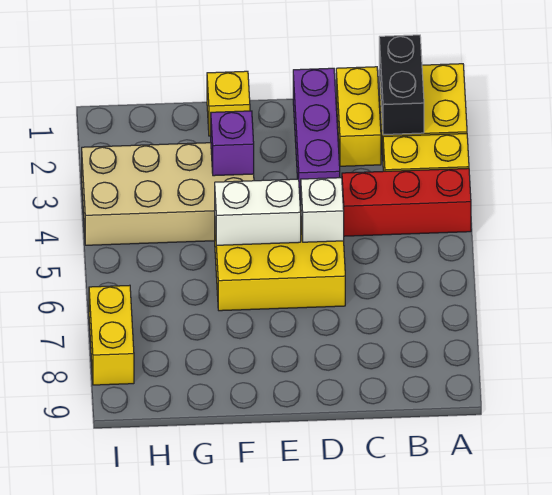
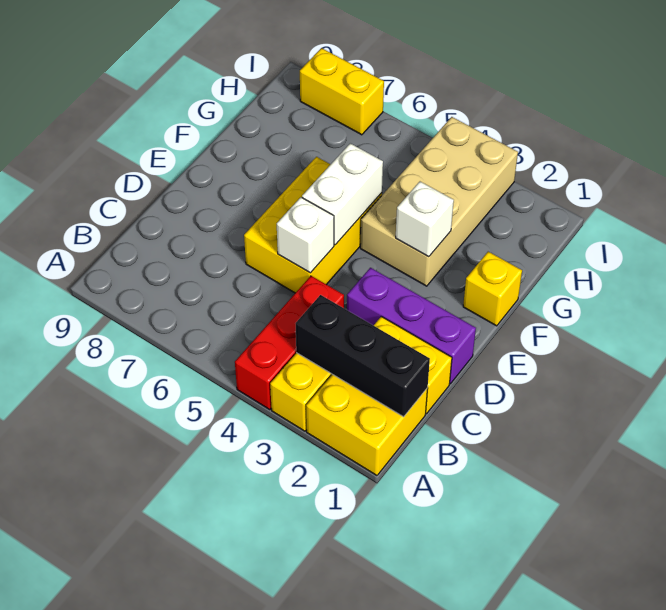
black 1x2 brick [379,35,424,135] -> black 1x3 brick [296,295,430,417]
purple 1x1 brick [211,111,254,176] -> white 1x1 brick [396,182,454,257]

